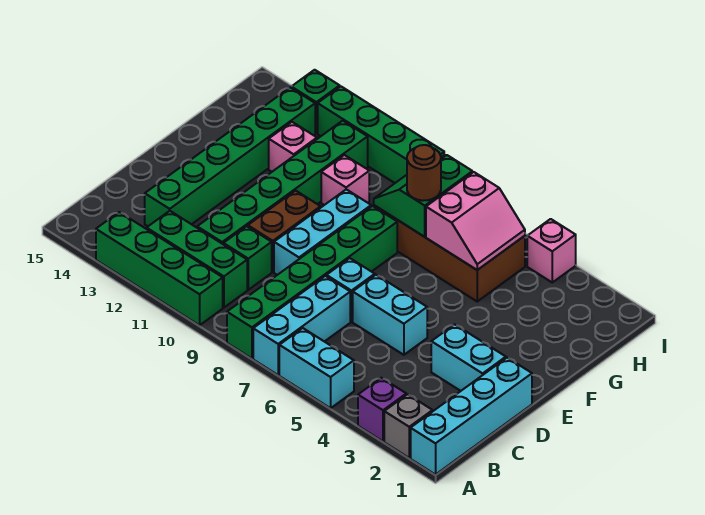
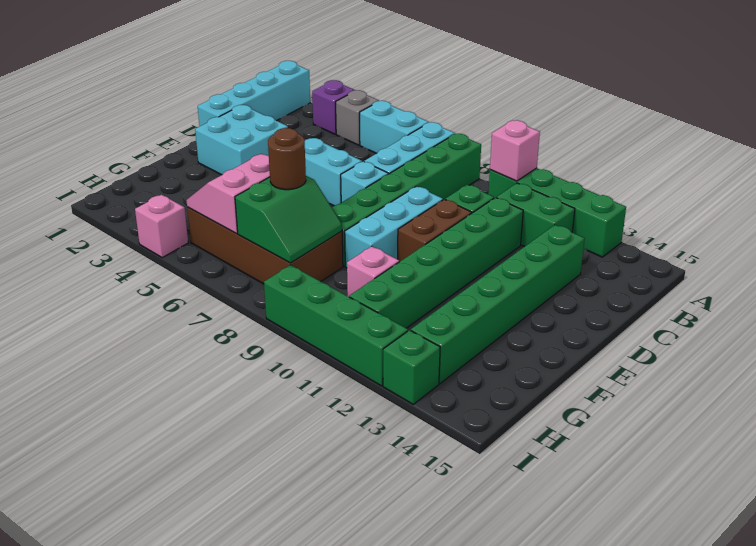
grey 1x1 brick [384,394,433,458] -> grey 1x1 brick moved to [336,90,379,145]
green 1x3 brick [147,211,247,308] -> green 1x2 brick [496,183,575,247]
cyan 1x2 brick [431,324,506,391] -> cyan 2x2 brick [195,105,288,175]
pink 1x1 brick [269,122,317,172] -> pink 1x1 brick moved to [490,120,540,181]

